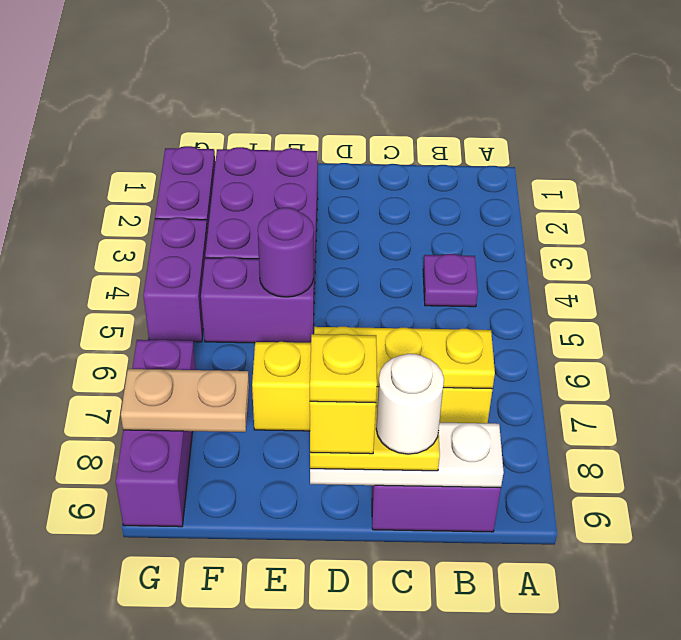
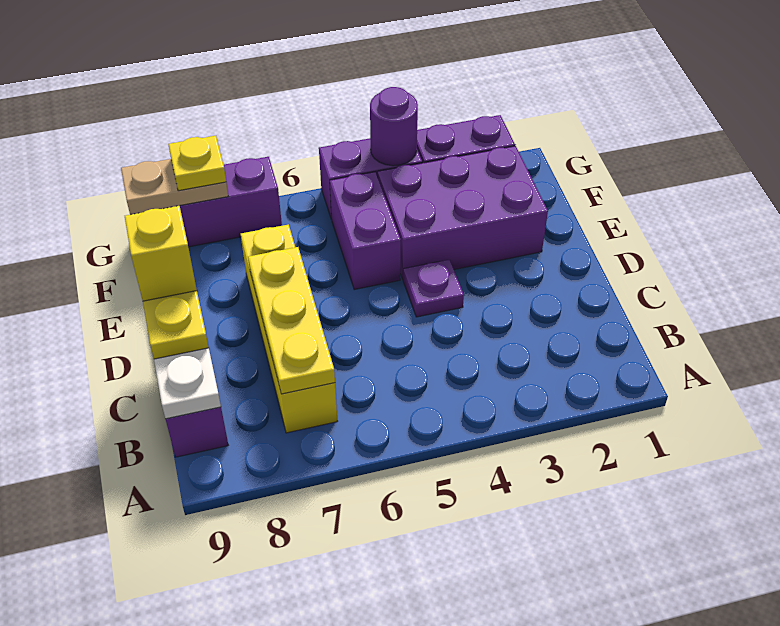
purple 1x1 plate [423,254,478,307] -> purple 1x1 plate moved to [403,260,464,317]
white 1x1 round brick [376,354,444,454] -> none
yellow 1x1 plate [310,334,377,403] -> yellow 1x1 plate moved to [168,136,226,191]
purple 1x1 round brick [258,208,314,297] -> purple 1x1 round brick moved to [370,87,418,166]
tan 1x2 plate [121,369,249,432] -> tan 1x2 plate turned to [121,159,228,215]

